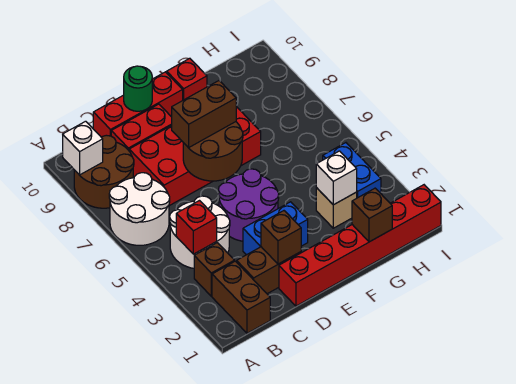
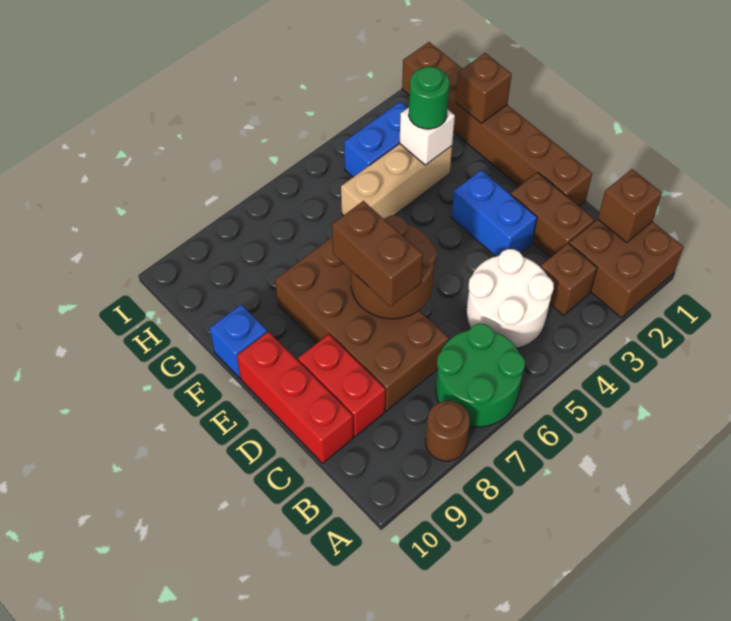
white 2x2 round brick [109,173,170,245] -> green 2x2 round brick [436,324,525,427]
brown 2x2 round brick [74,135,134,208] -> brown 1x1 round brick [426,401,470,461]
white 1x1 brick [63,121,103,175] -> none
brown 1x2 brick [212,261,270,333] -> brown 2x2 brick [569,219,683,318]
red 1x1 brick [176,201,217,254] -> none
red 2x4 brick [129,107,261,206] -> brown 2x4 brick [275,237,449,411]
red 1x6 brick [279,185,441,306] -> brown 1x6 brick [402,42,592,206]
brown 1x1 brick [261,211,301,264] -> brown 1x1 brick moved to [598,169,662,243]
purple 2x2 round brick [218,169,279,241] -> none
green 1x1 round brick [124,66,152,111] -> green 1x1 round brick moved to [409,67,449,129]
red 1x1 brick [167,58,207,100] -> blue 1x1 brick [210,305,267,378]
tan 1x1 brick [316,188,357,228] -> tan 1x3 brick [341,144,452,219]

